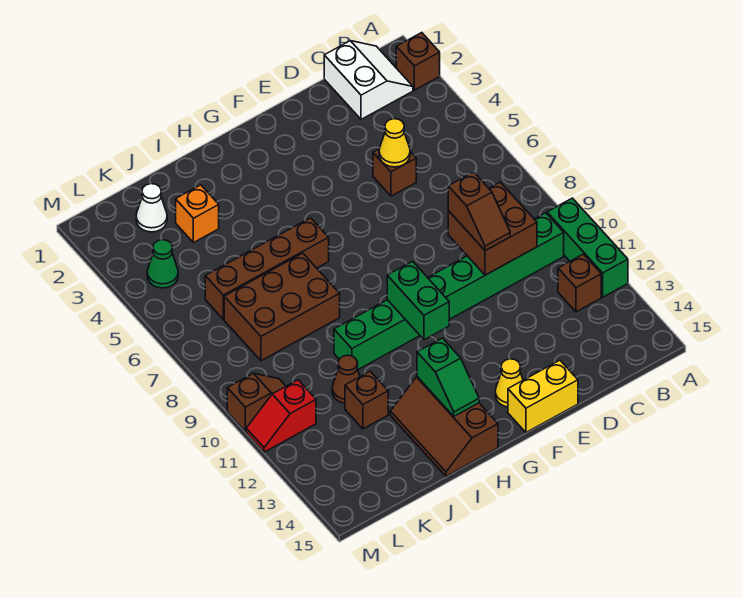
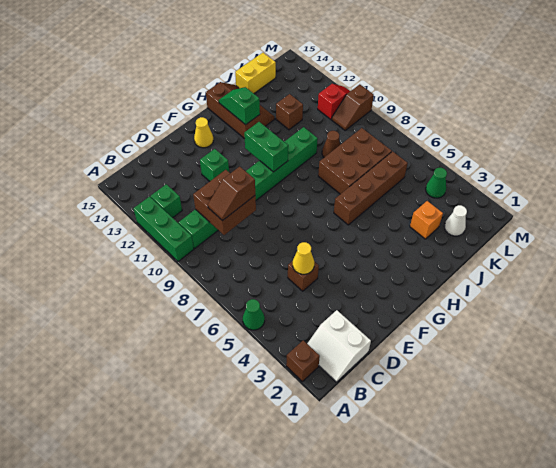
none -> green 1x1 cone [243,299,265,330]
brown 1x1 brick [558,254,601,312] -> green 1x1 brick [151,184,182,218]
brown 1x2 slope [448,172,510,251] -> brown 1x2 slope turned to [208,167,255,221]
none -> green 1x1 brick [200,149,229,181]
yellow 1x2 brick [508,360,578,432] -> yellow 1x2 brick moved to [235,53,276,93]
brown 1x1 cone [332,355,360,403] -> brown 1x1 cone moved to [322,131,340,157]

